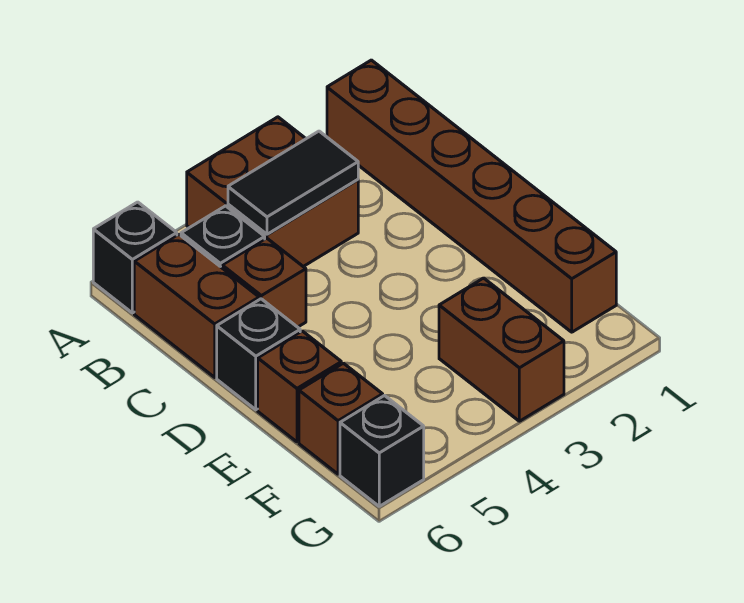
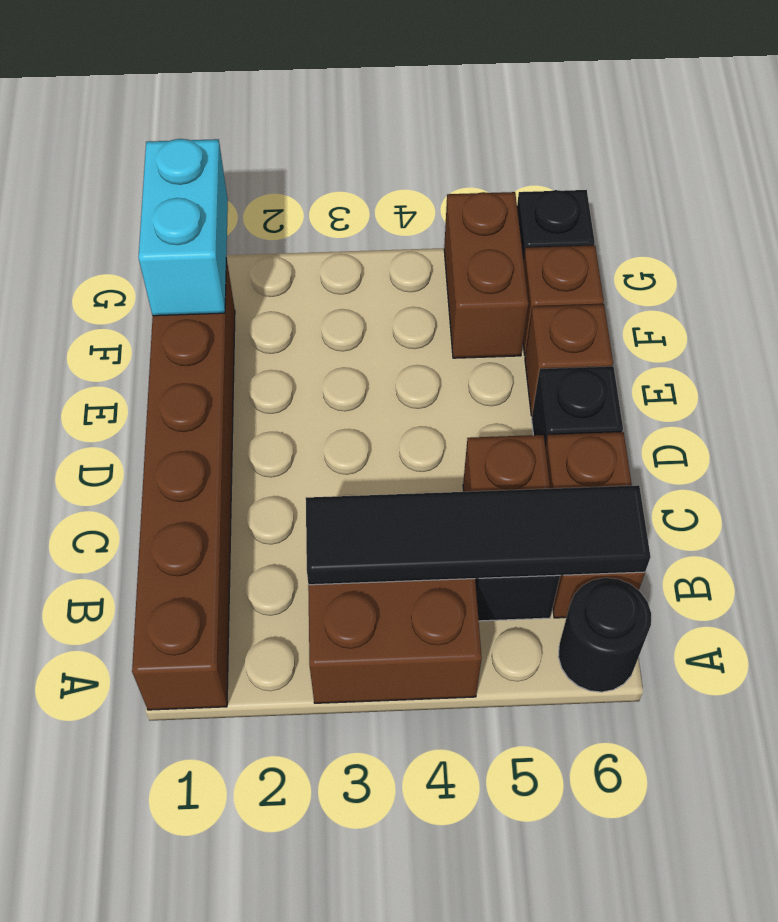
black 1x1 brick [93,202,177,313] -> black 1x1 round brick [558,578,651,692]
black 1x2 tile [228,131,358,234] -> black 1x4 tile [306,485,651,585]
none -> cyan 1x2 brick [138,139,228,316]
brown 1x2 brick [439,278,564,421] -> brown 1x2 brick moved to [444,192,528,358]

